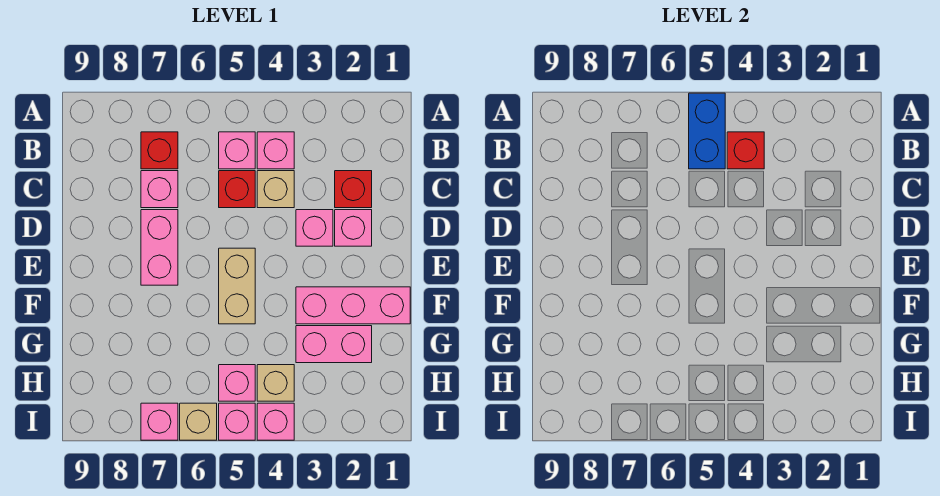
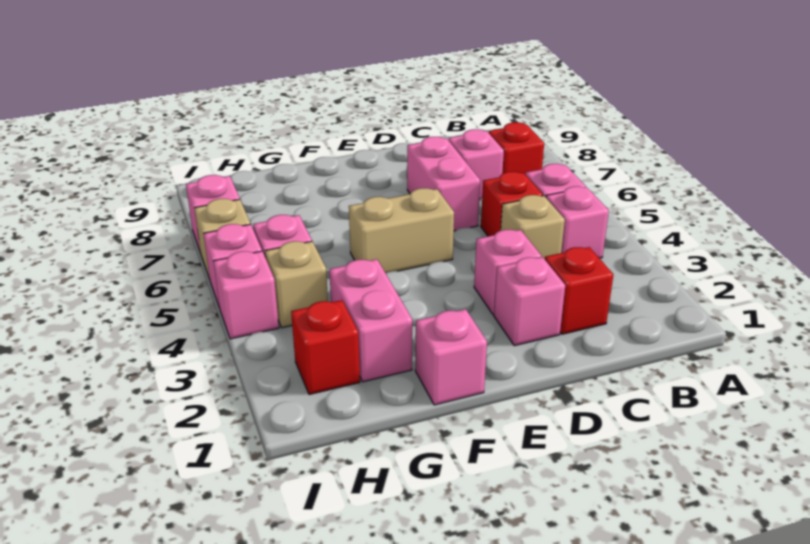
blue 1x2 brick [689,93,725,169] -> none
red 1x1 brick [727,132,764,169] -> red 1x1 brick moved to [291,300,360,395]
pink 1x2 brick [141,210,178,285] -> pink 1x2 brick turned to [407,137,480,231]
pink 1x3 brick [296,287,410,324] -> pink 1x1 brick [415,309,487,405]

